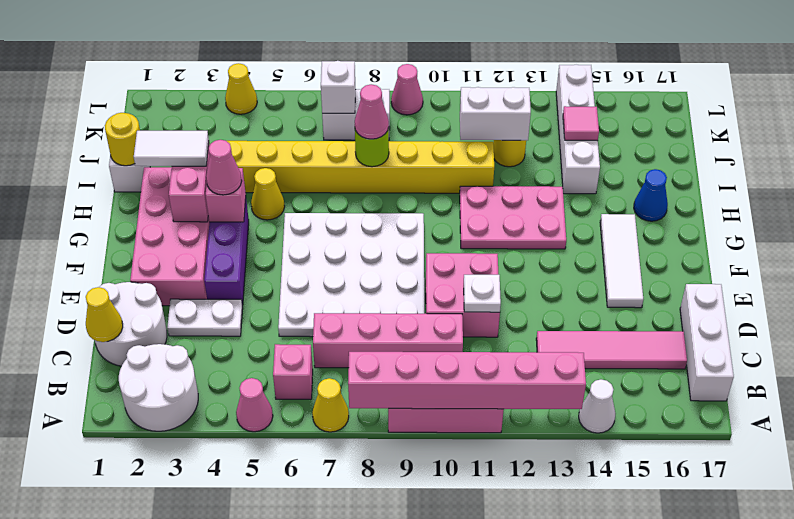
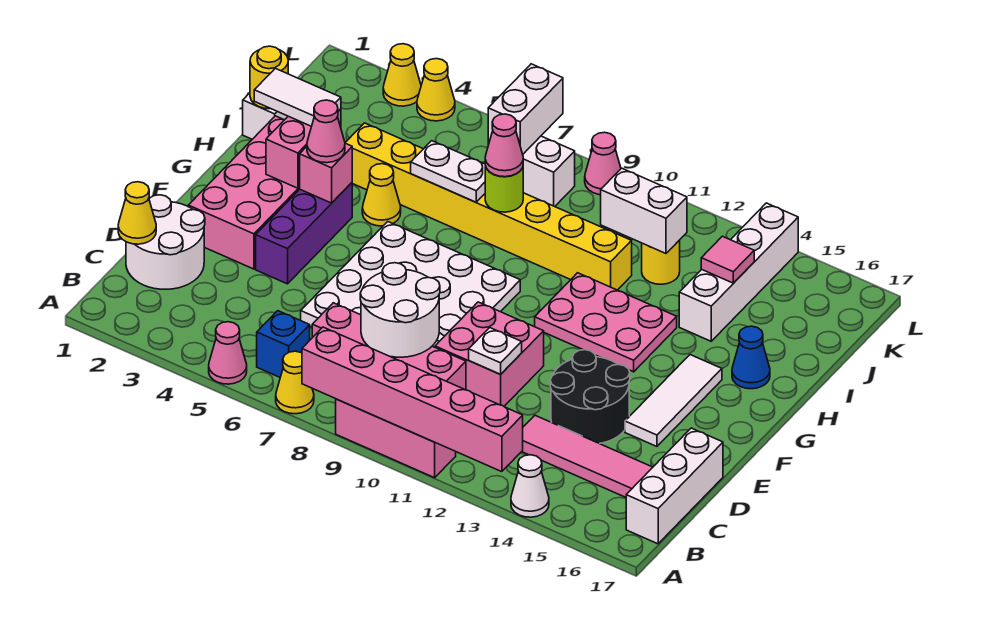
white 2x2 round brick [119,344,198,431] -> white 2x2 round brick moved to [360,263,440,357]
pink 1x1 brick [273,344,313,399] -> blue 1x1 brick [257,311,310,377]
white 1x2 plate [167,299,243,336] -> white 1x2 plate moved to [411,141,485,202]
none -> black 2x2 round brick [550,350,630,444]
white 1x1 brick [321,61,356,113] -> white 1x2 brick [488,64,563,154]
none -> yellow 1x1 cone [383,44,421,106]

